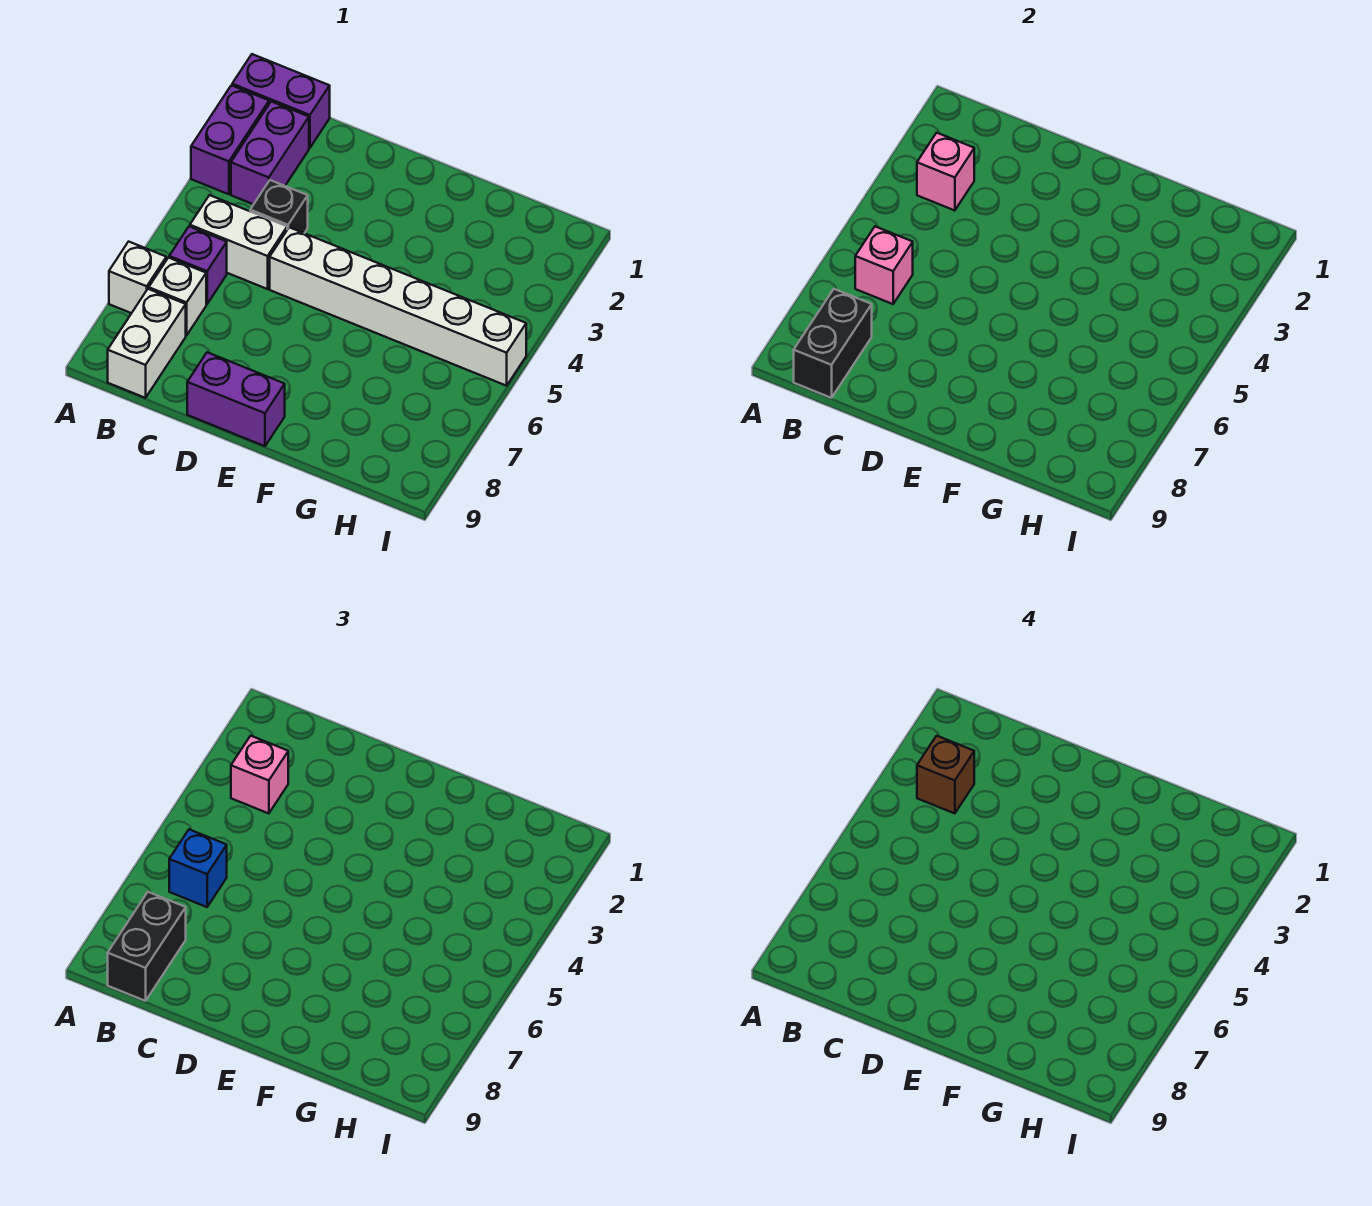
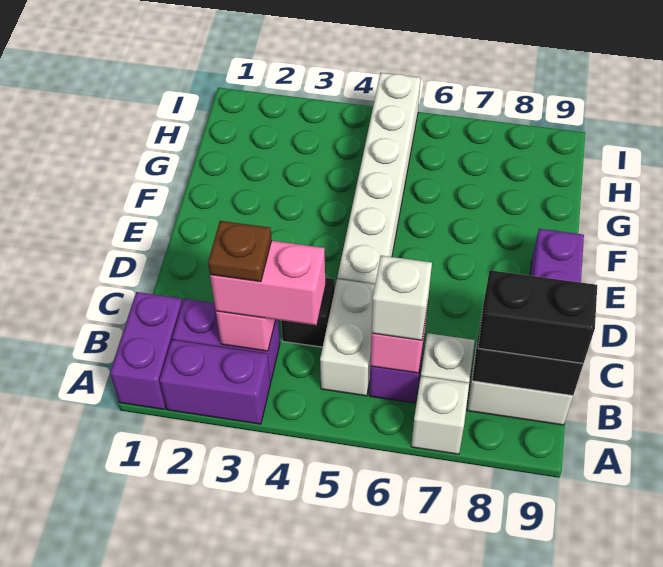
pink 1x1 brick [231,736,288,814] -> pink 1x2 brick [210,241,325,325]
brown 1x1 brick [917,736,974,814] -> brown 1x1 plate [208,221,272,282]
blue 1x1 brick [169,829,227,907] -> white 1x1 brick [372,256,432,340]

